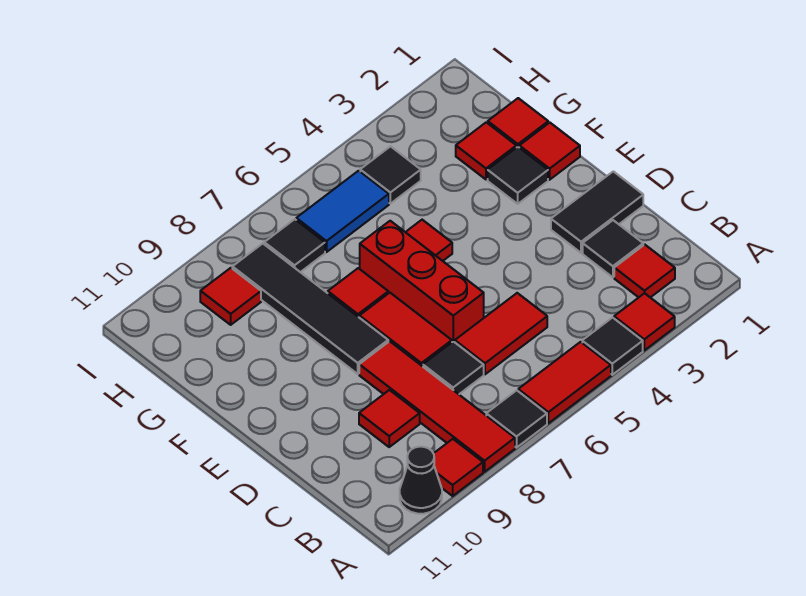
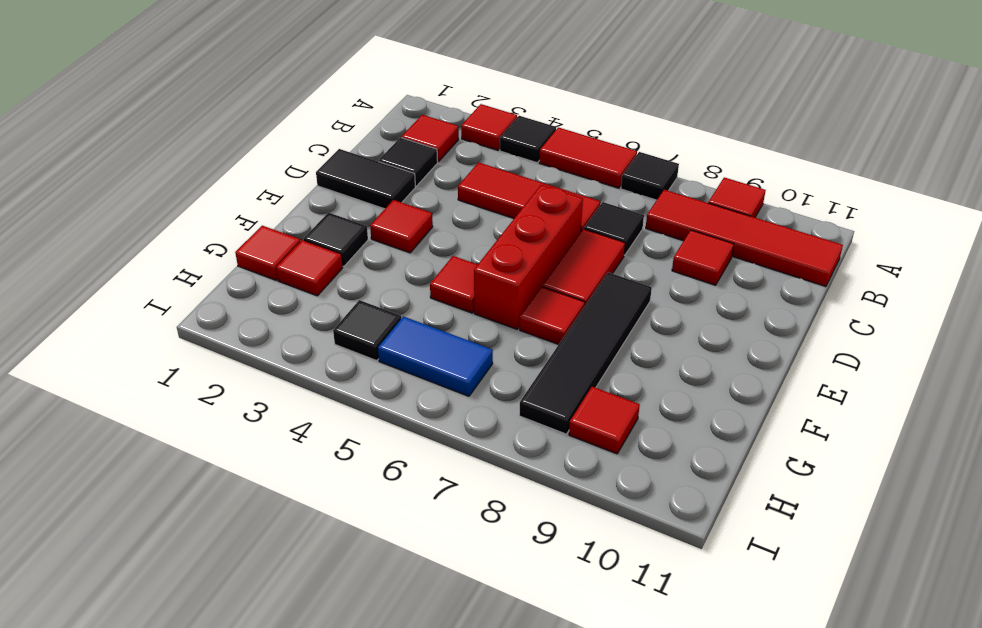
red 1x4 tile [359,341,515,472] -> red 1x4 tile turned to [646,190,843,287]
black 1x1 cone [400,447,442,514] -> none
red 1x2 tile [455,293,547,374] -> red 1x3 tile [458,162,601,231]
red 1x1 tile [519,123,580,180] -> red 1x1 tile moved to [370,200,433,253]
black 1x1 tile [264,219,325,272] -> none

